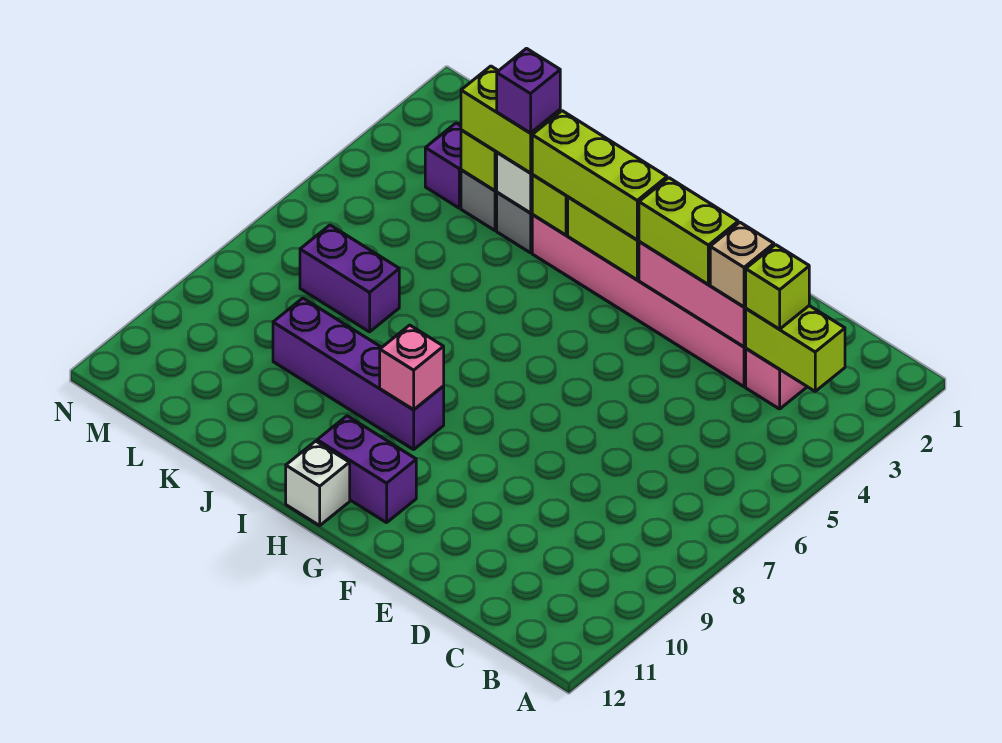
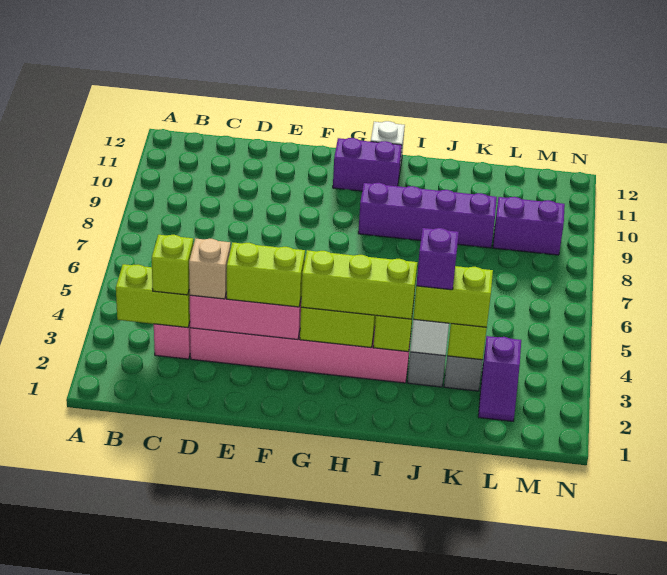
pink 1x1 brick [380,325,444,410] -> none
purple 1x2 brick [300,225,399,332] -> purple 1x2 brick moved to [493,197,565,255]

